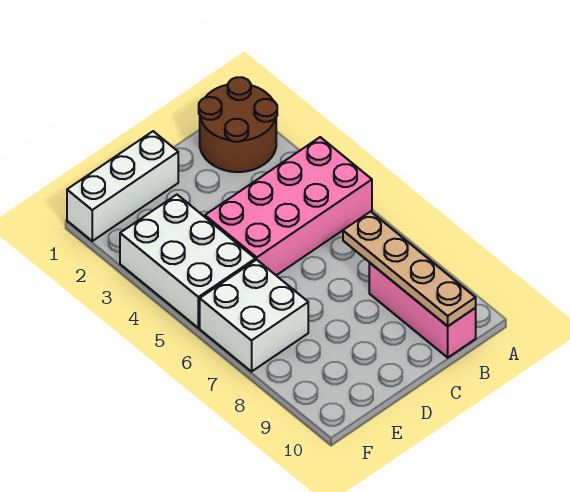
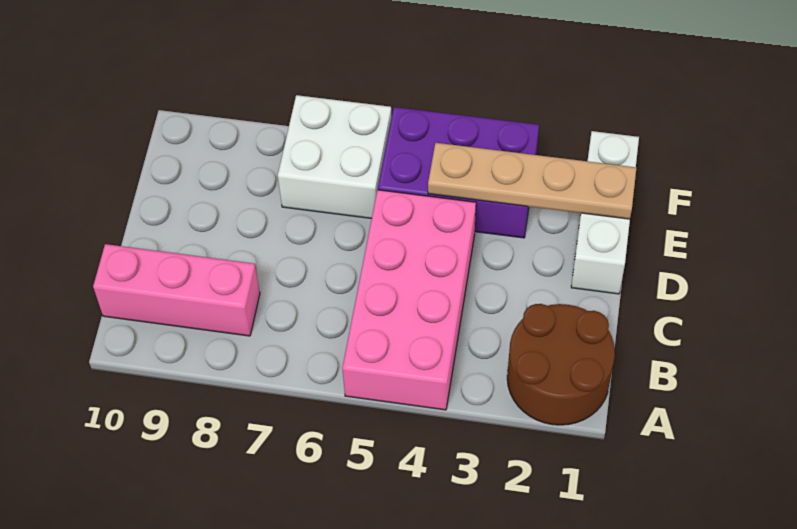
tan 1x4 plate [343,212,476,326] -> tan 1x4 plate moved to [428,143,636,219]
white 2x3 brick [120,195,255,328] -> purple 2x3 brick [378,107,539,238]

